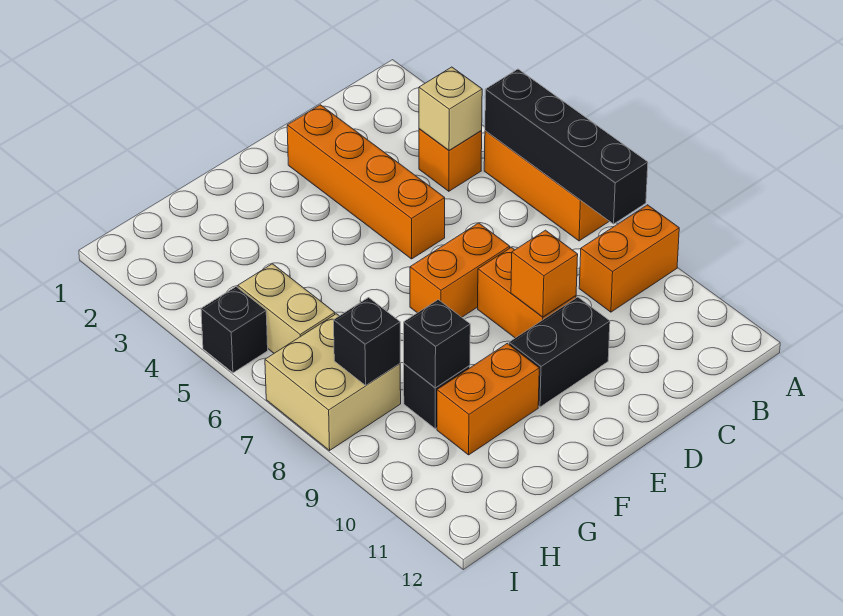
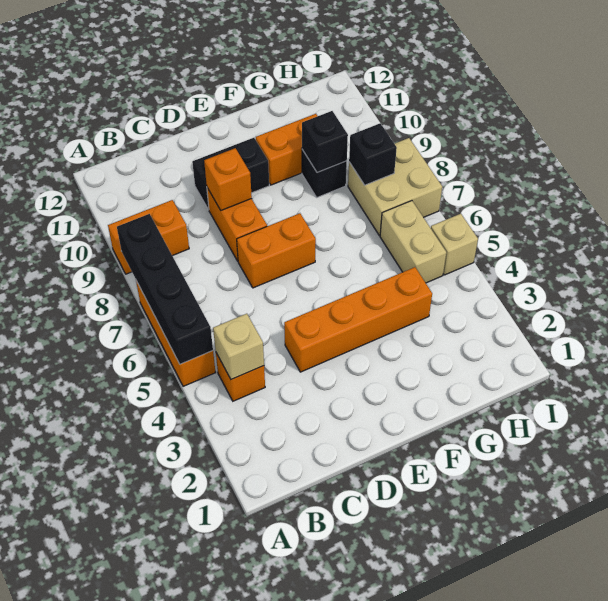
orange 1x4 brick [287,105,445,259] -> orange 1x4 brick turned to [284,267,432,372]
black 1x1 brick [201,287,268,373] -> tan 1x1 brick [431,214,478,275]

